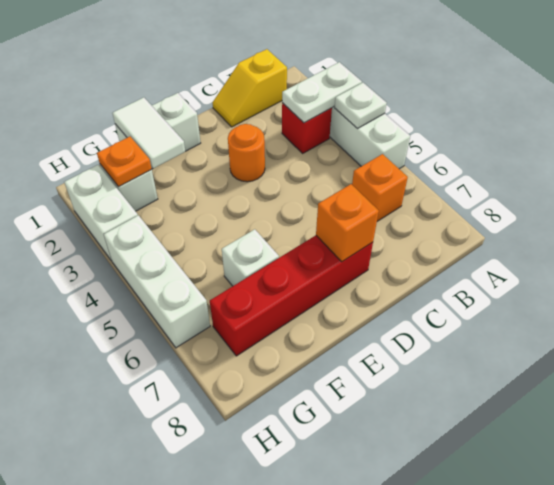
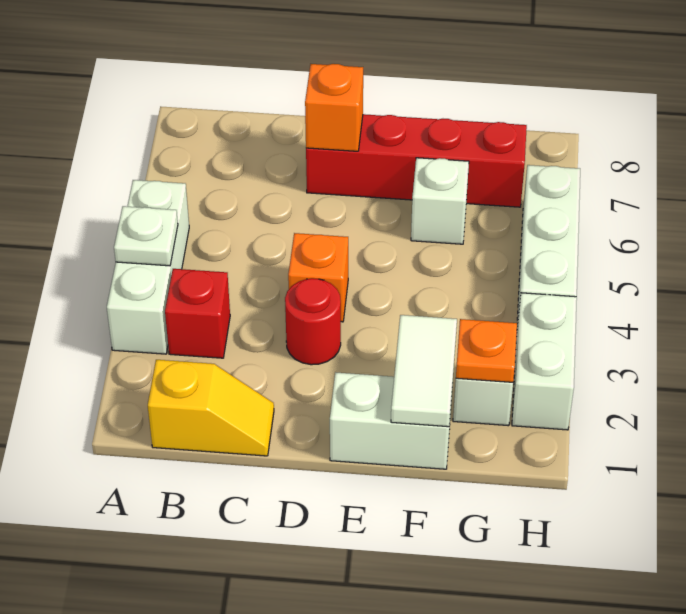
white 1x2 plate [282,62,362,123] -> none
orange 1x1 brick [352,154,408,221] -> orange 1x1 brick moved to [288,233,348,322]
orange 1x1 round brick [228,124,265,182] -> red 1x1 round brick [285,278,341,365]

